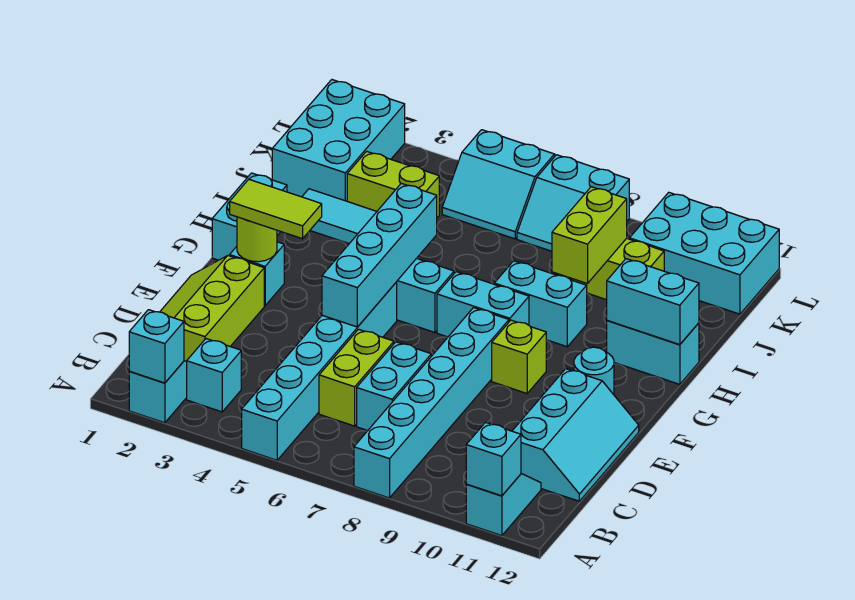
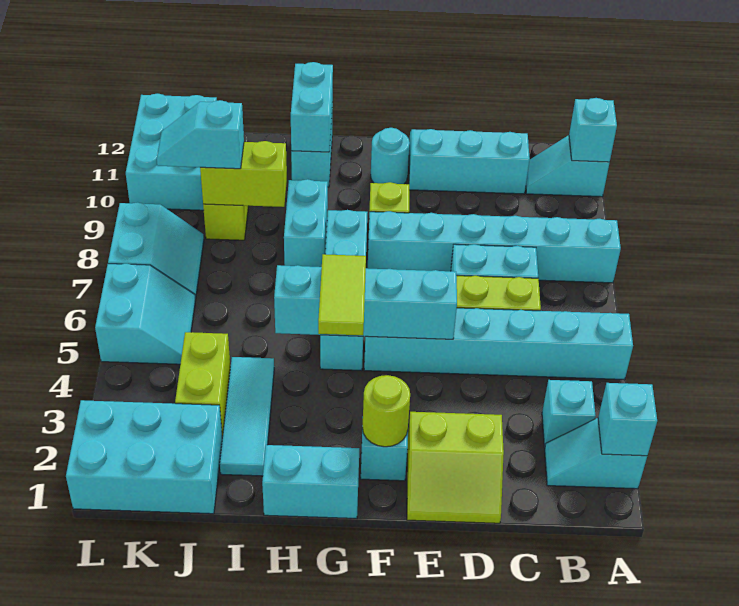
lime 2x3 slope [160,256,264,362] -> lime 2x2 slope [407,412,504,523]
lime 1x2 tile [230,179,322,239] -> lime 1x2 tile moved to [318,254,366,335]
none -> cyan 1x2 slope [157,100,244,169]

